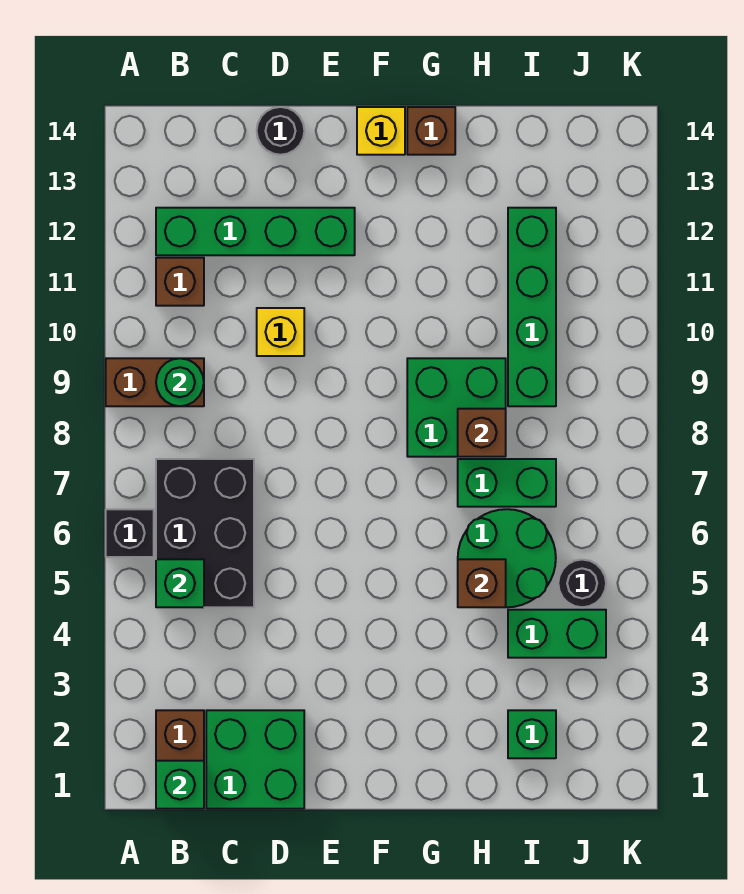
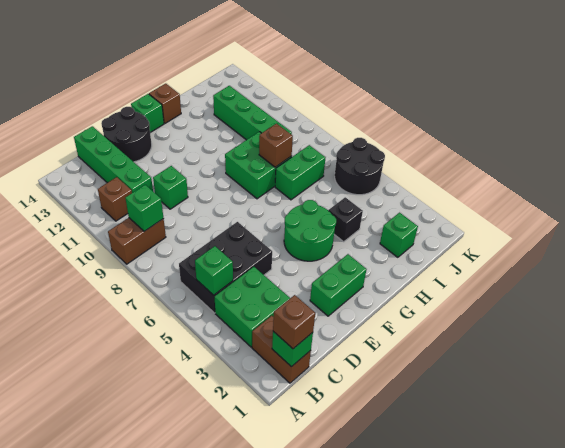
black 1x1 brick [106,509,154,557] -> black 1x1 brick moved to [329,197,363,242]
black 2x3 brick [156,459,254,607] -> black 2x3 brick turned to [179,222,272,313]
green 1x1 round brick [156,358,204,406] -> green 1x1 brick [125,185,164,231]
green 1x4 brick [156,208,355,255] -> green 1x4 brick turned to [74,126,153,193]
green 2x2 brick [206,710,304,809] -> green 2x2 brick moved to [215,267,290,347]
yellow 1x1 brick [257,308,304,356] -> green 1x1 brick [153,166,188,209]
black 1x1 round brick [257,107,304,155] -> black 2x2 round brick [101,107,152,162]
yellow 1x1 brick [357,107,405,155] -> green 1x1 brick [131,94,164,133]
green 2x2 round brick [458,509,556,607] -> green 2x2 round brick moved to [284,200,336,261]
brown 1x1 brick [458,559,506,607] -> brown 1x1 brick moved to [273,295,315,349]
green 1x2 brick [508,610,606,658] -> green 1x2 brick moved to [310,254,367,316]
black 1x1 round brick [558,560,606,607] -> black 2x2 round brick [335,138,385,195]

